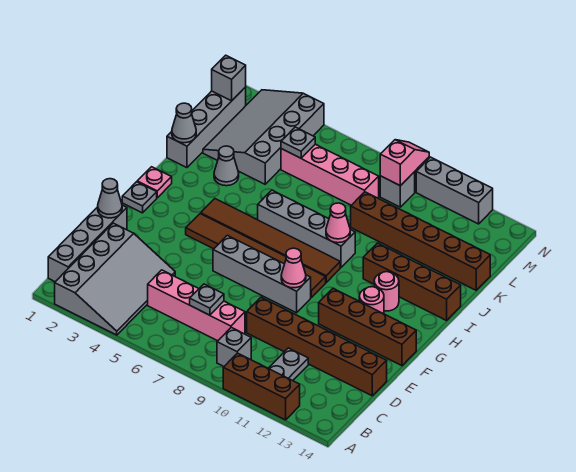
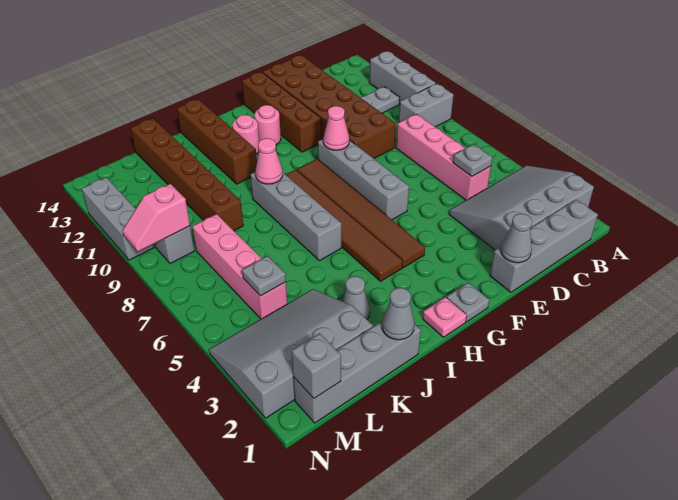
brown 1x3 brick [223,353,300,420] -> grey 1x3 brick [369,51,436,104]
grey 1x1 brick [217,327,251,366] -> grey 1x2 brick [399,84,453,127]
grey 1x1 plate [190,284,224,315] -> grey 1x1 plate moved to [453,144,492,176]
brown 1x6 brick [247,297,387,396] -> brown 2x6 brick [263,55,396,158]
grey 3x4 slope [203,90,324,184] -> grey 3x4 slope turned to [209,289,373,418]

